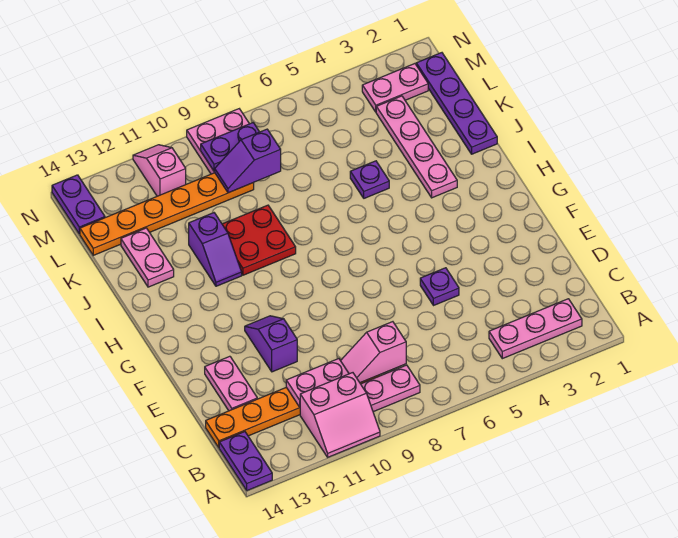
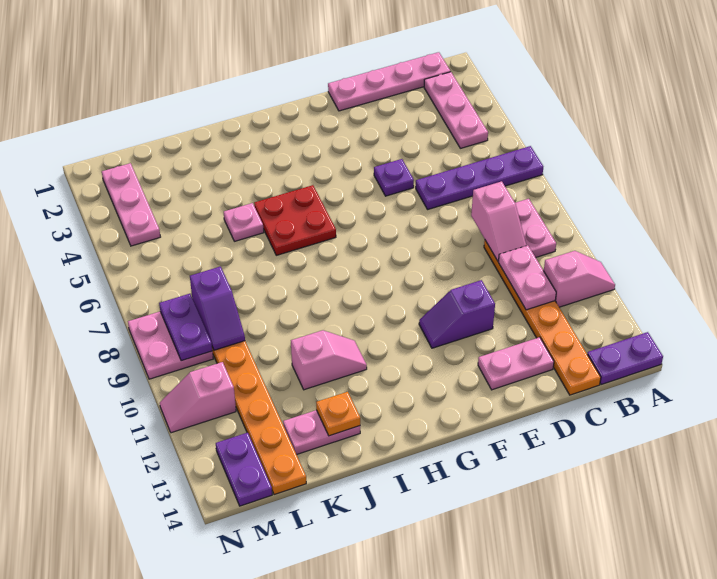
pink 2x2 slope [300,373,380,457] -> pink 1x2 slope [544,251,615,307]
pink 1x4 plate [376,96,457,198] -> pink 1x4 plate moved to [328,52,451,111]
red 2x2 plate [222,205,296,275] -> red 2x2 plate moved to [254,185,336,255]
purple 1x2 slope [189,213,242,286] -> pink 1x2 slope [291,330,367,390]
purple 1x4 plate [416,53,497,154] -> purple 1x4 plate moved to [416,146,543,209]
purple 1x1 plate [350,161,389,198] -> pink 1x1 plate [224,203,264,241]
none -> orange 1x1 plate [316,392,360,436]
pink 1x2 plate [362,64,428,112] -> pink 1x3 plate [102,163,160,246]
purple 1x2 plate [52,175,105,234] -> purple 1x2 plate turned to [216,433,272,506]

